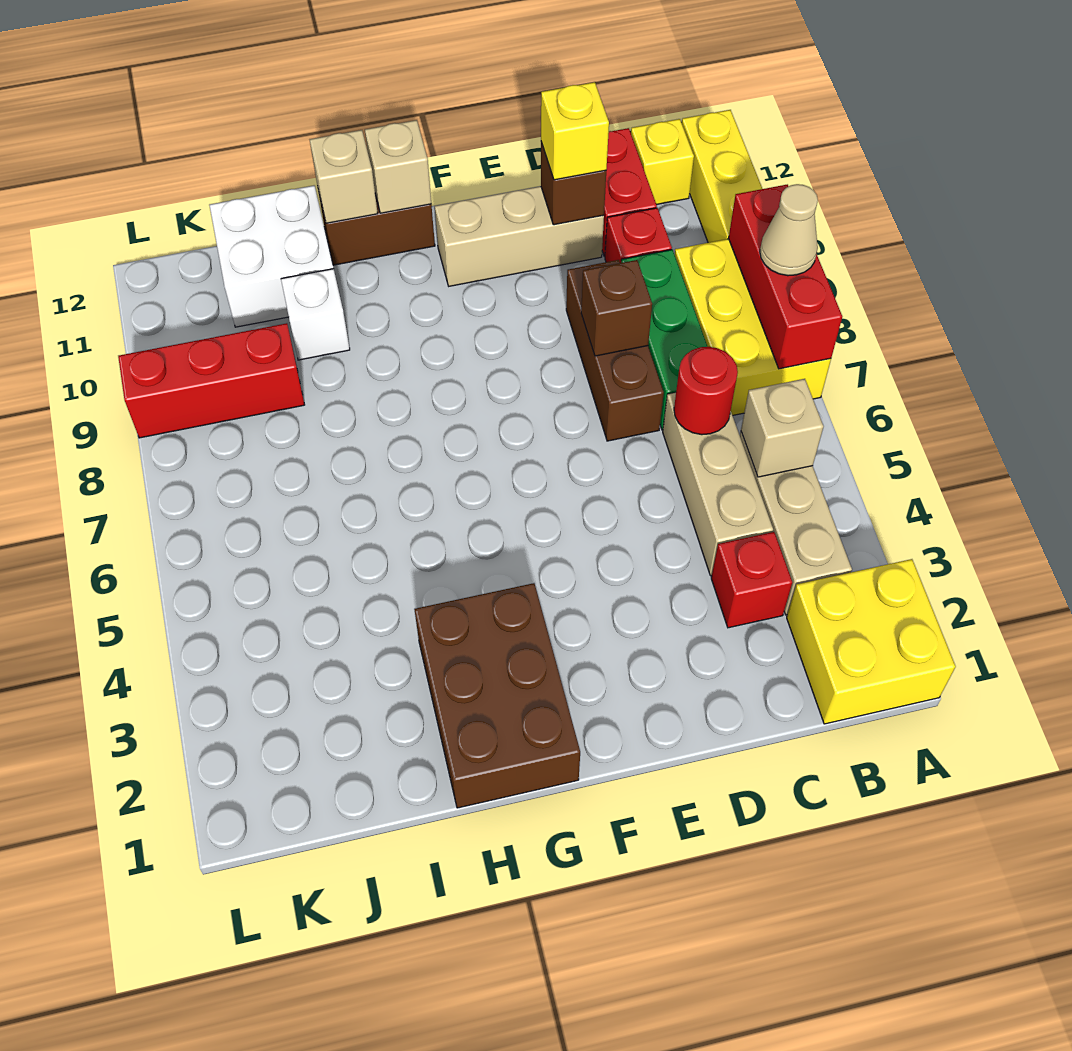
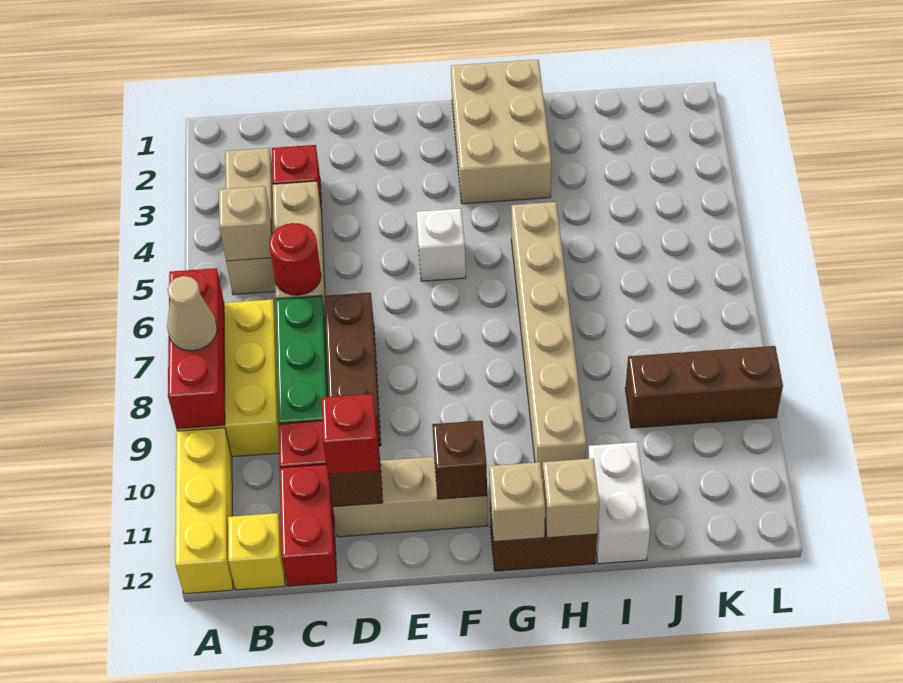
yellow 2x2 brick [787,559,956,724] -> none
brown 1x1 brick [581,260,652,356] -> brown 1x1 brick moved to [432,421,487,499]
yellow 1x1 brick [541,82,609,180] -> red 1x1 brick [321,394,379,475]
brown 2x3 brick [414,583,580,808] -> tan 2x3 brick [451,60,552,204]
none -> tan 1x6 brick [511,202,586,478]
white 1x1 brick [281,269,350,360] -> white 1x1 brick moved to [416,209,466,281]
white 2x2 brick [209,186,333,327] -> white 1x2 brick [588,442,650,564]
red 1x3 brick [118,323,305,438] -> brown 1x3 brick [625,346,783,428]

